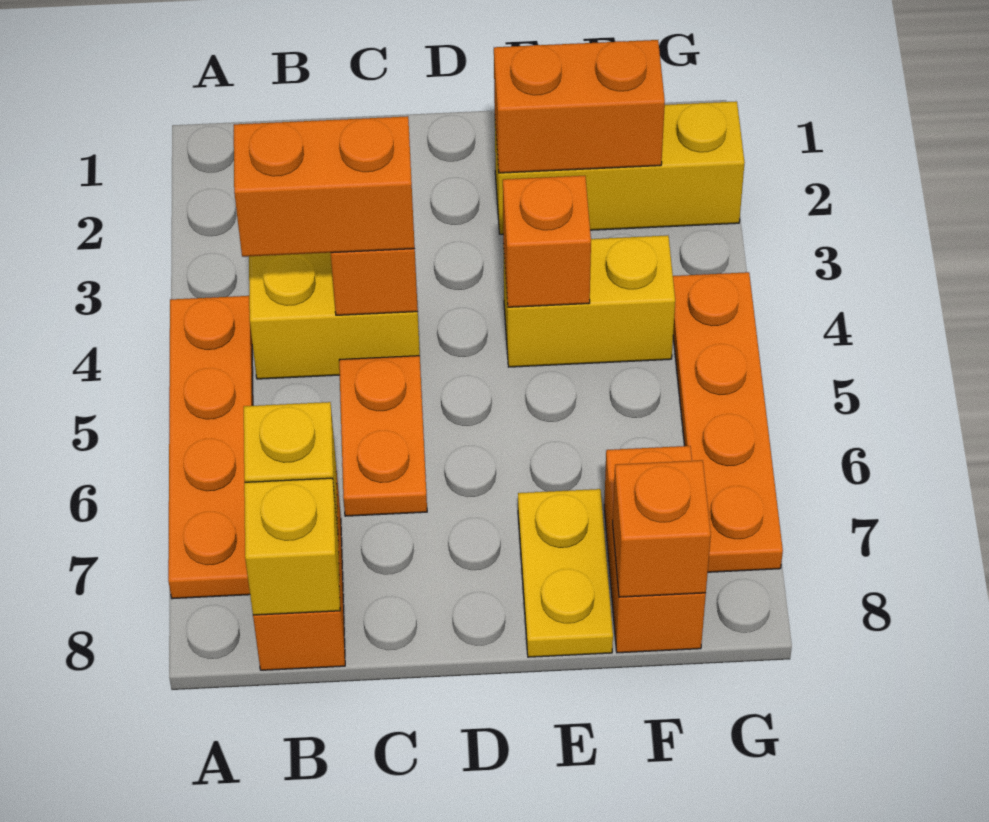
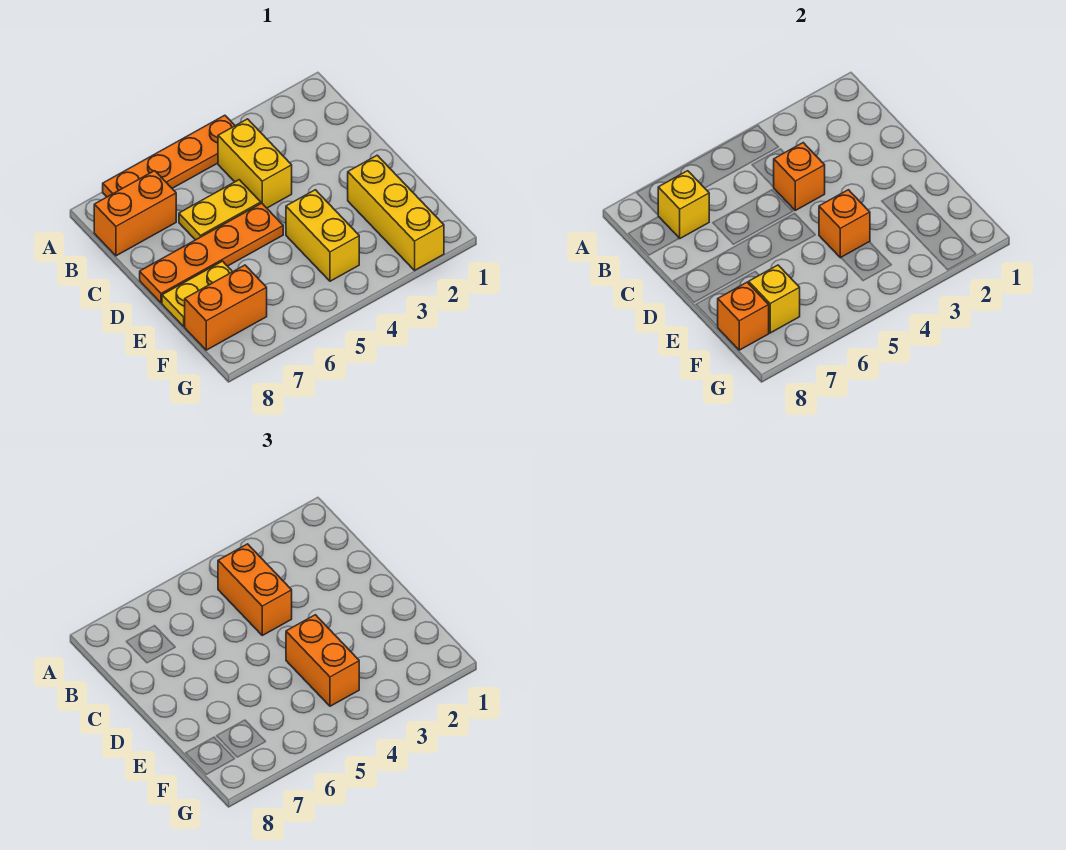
yellow 1x1 brick [244,478,340,615] -> yellow 1x1 brick moved to [749,265,800,333]
orange 1x2 plate [339,356,427,516] -> yellow 1x2 plate [179,180,261,240]
orange 1x2 brick [494,40,665,173] -> orange 1x2 brick moved to [286,615,359,706]
orange 1x4 plate [673,272,783,572] -> orange 1x4 plate moved to [140,203,283,303]

